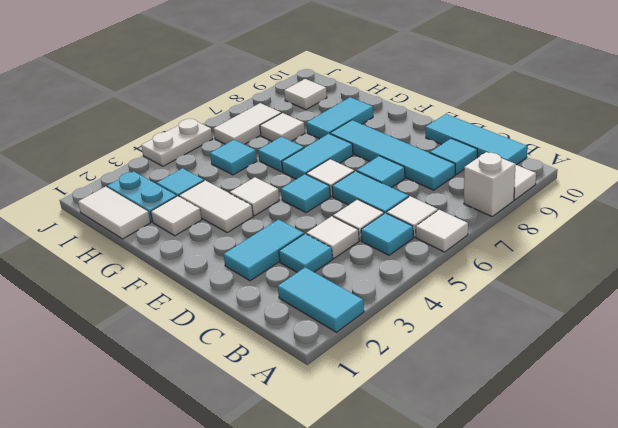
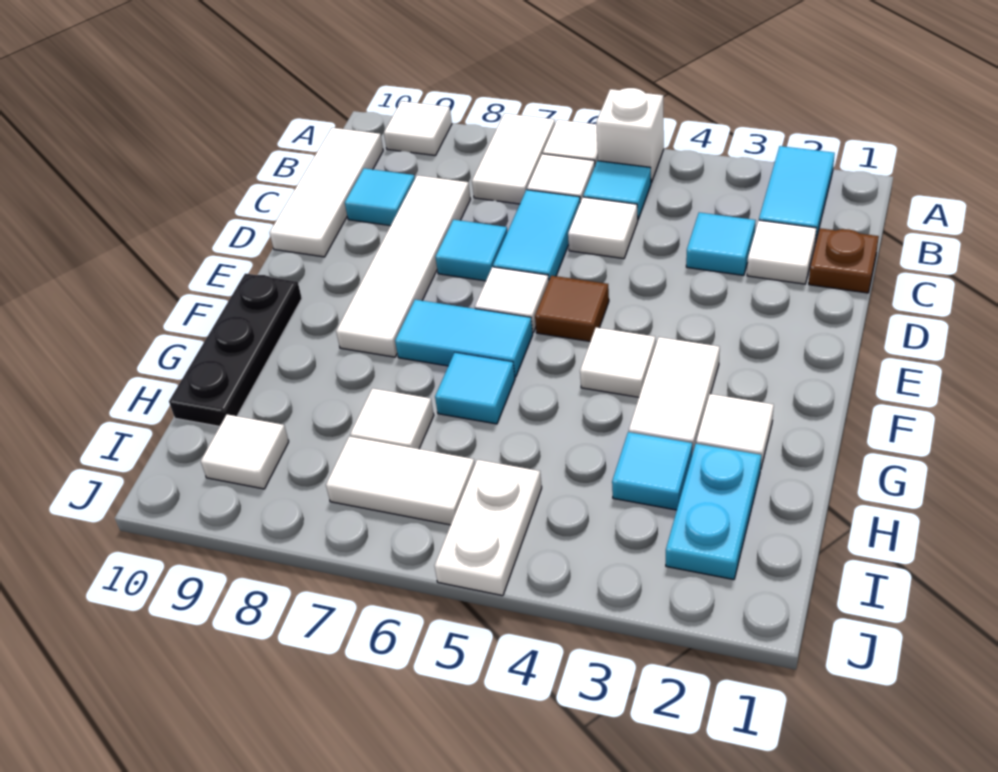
white 1x1 brick [464,152,516,216] -> white 1x1 brick moved to [596,88,664,183]
cyan 1x3 tile [425,114,527,165] -> white 1x3 tile [269,128,383,257]
none -> brown 1x1 plate [809,228,879,293]
white 1x1 tile [307,216,359,258] -> white 1x1 tile moved to [747,220,816,284]
cyan 1x4 tile [330,120,455,190] -> white 1x4 tile [336,175,470,357]
cyan 1x2 tile [223,220,304,281] -> none
cyan 1x1 tile [281,174,330,213] -> brown 1x1 tile [535,276,609,341]
none -> black 1x3 plate [169,273,302,426]
cyan 1x2 tile [306,97,373,139] -> none
white 1x2 tile [78,187,150,239] -> white 1x2 tile moved to [472,113,555,204]
cyan 1x1 tile [210,140,257,175] -> none
white 1x2 plate [141,119,213,166] -> white 1x2 plate turned to [435,460,542,596]

